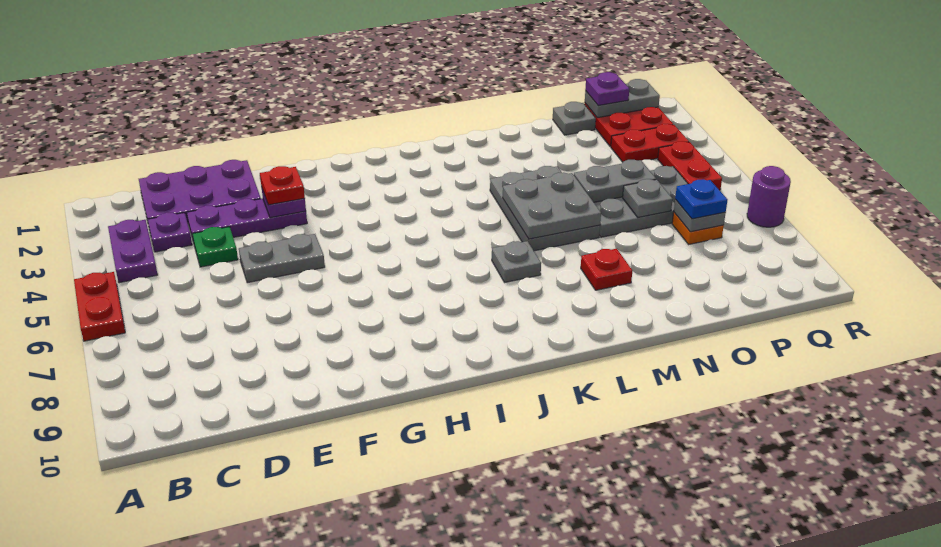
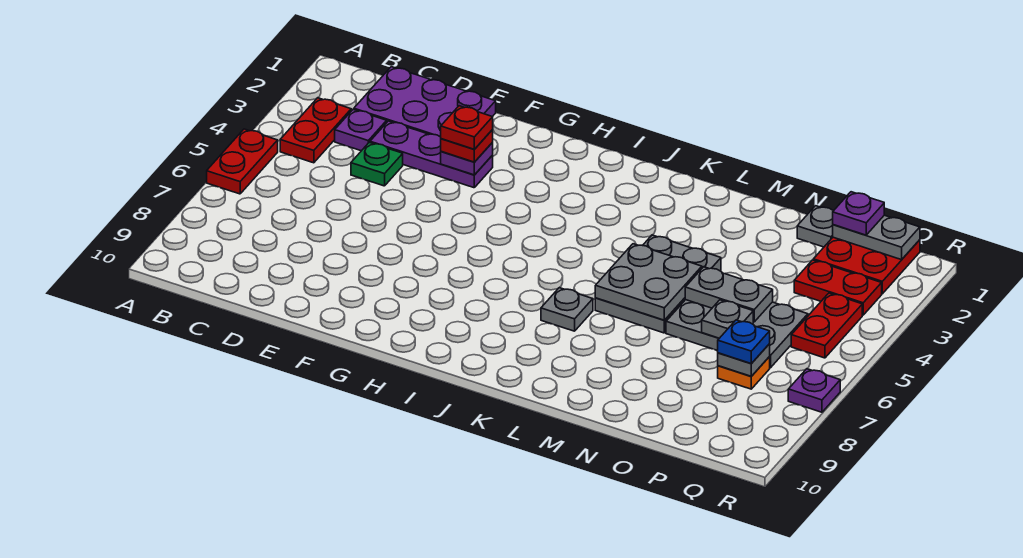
purple 1x2 plate [108,220,158,283] -> red 1x2 plate [280,98,351,163]
grey 1x2 plate [239,234,325,283] -> none
red 1x1 plate [581,249,632,290] -> red 1x1 plate moved to [441,106,493,149]
purple 1x1 round brick [747,166,791,227] -> purple 1x1 plate [788,369,840,412]

